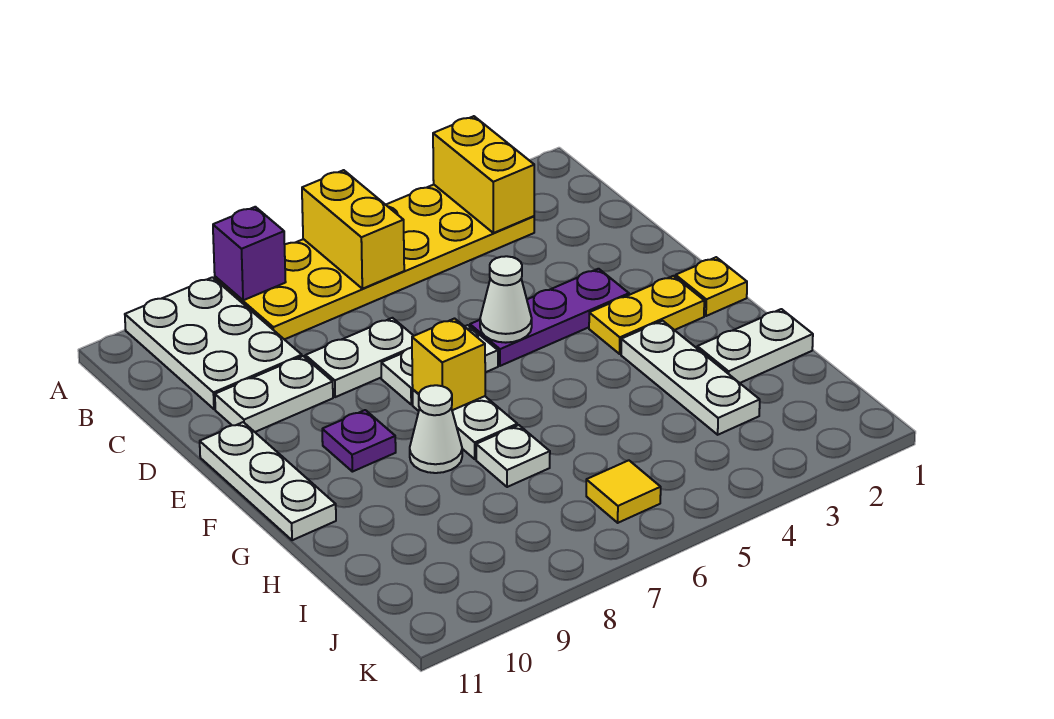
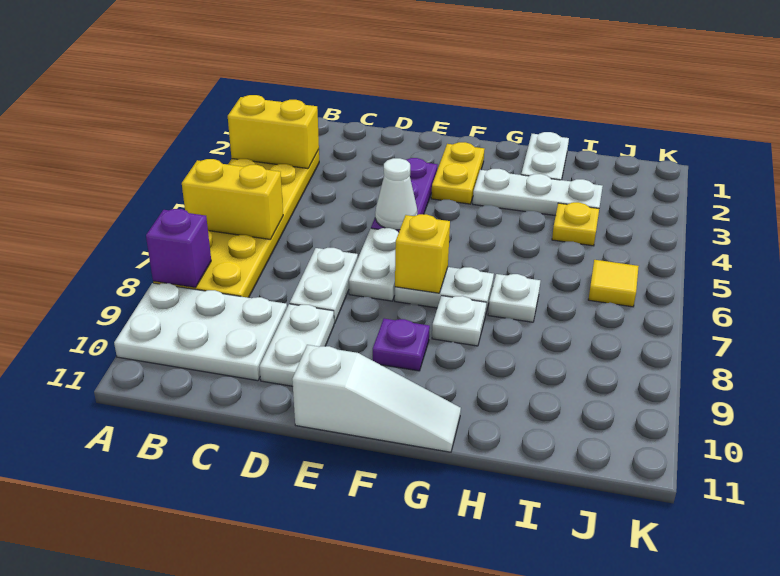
white 1x3 plate [200,422,336,540] -> white 1x3 slope [292,345,461,452]
yellow 1x1 plate [676,257,747,316] -> yellow 1x1 plate moved to [552,202,599,246]
white 1x1 cone [410,385,462,473] -> white 1x1 plate [432,296,487,346]

